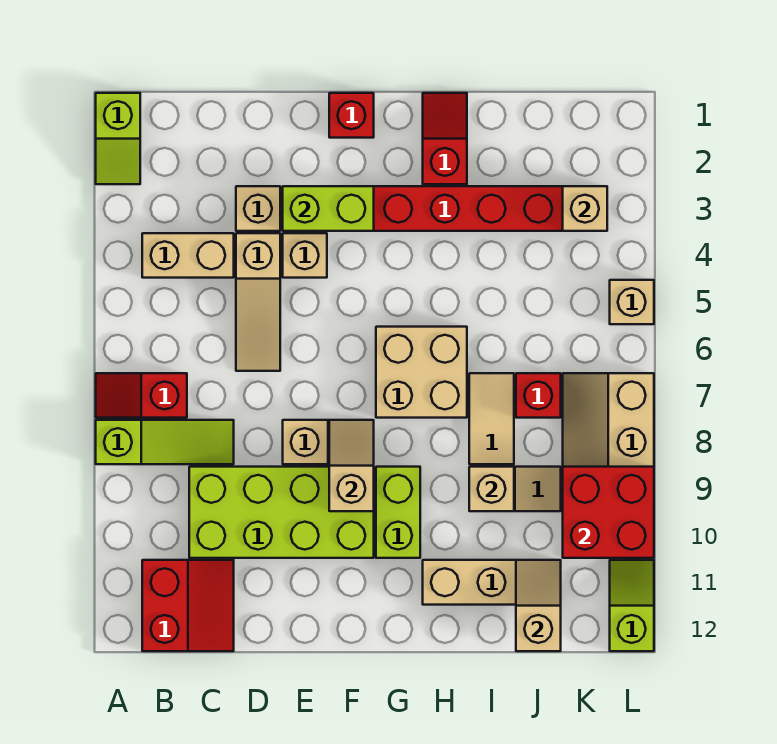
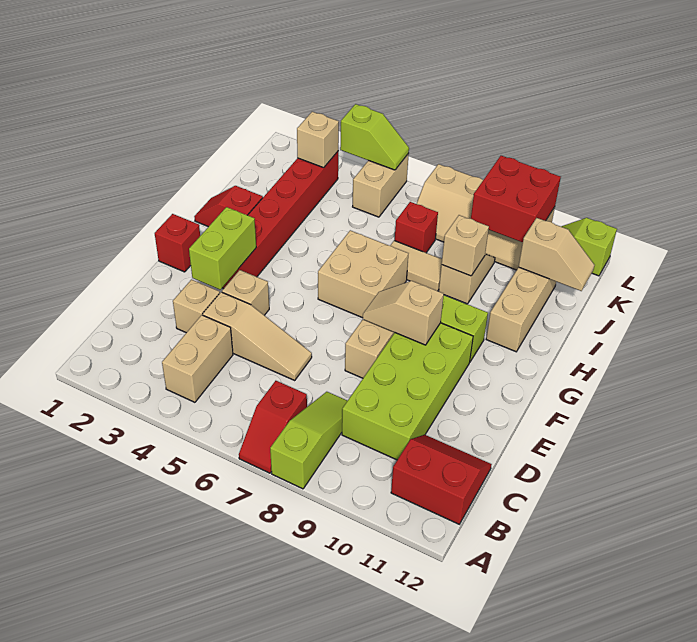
lime 1x2 slope [96,93,140,184] -> lime 1x2 slope moved to [340,104,409,170]
tan 1x2 slope [516,560,561,651] -> tan 1x2 slope turned to [519,218,594,291]
tan 1x1 brick [610,280,654,324] -> tan 1x2 brick [353,153,409,217]

